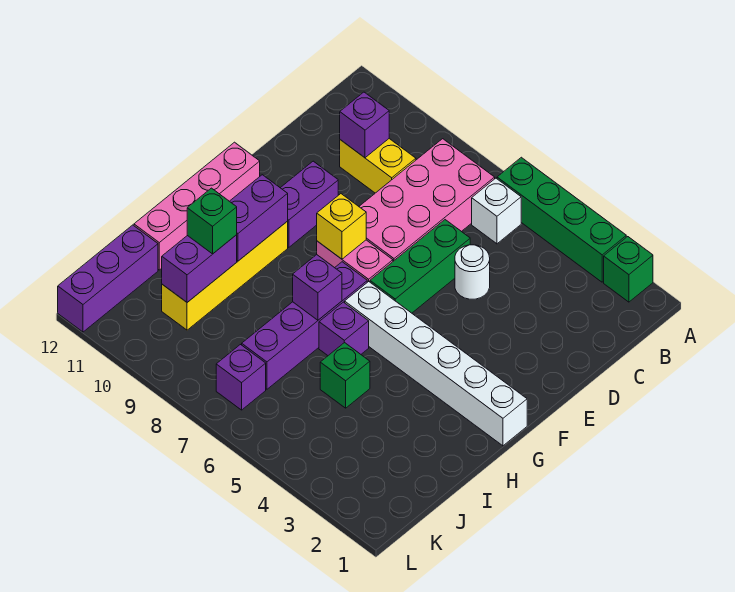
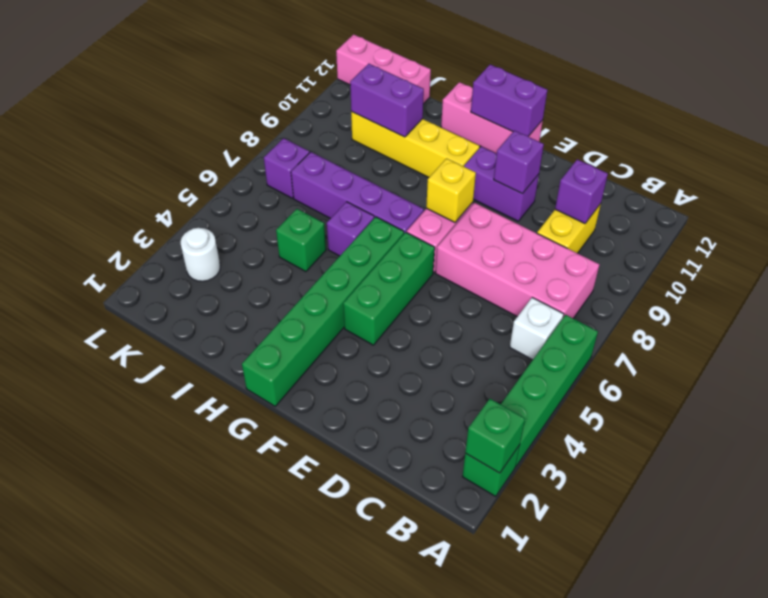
white 1x1 round brick [455,245,490,299] -> white 1x1 round brick moved to [181,228,220,281]
green 1x3 brick [370,220,470,313] -> green 1x3 brick turned to [343,232,435,345]
pink 1x4 brick [134,142,260,270] -> pink 1x3 brick [441,82,543,154]
white 1x6 brick [345,282,527,446] -> green 1x6 brick [242,217,404,406]
purple 1x2 brick [230,175,288,261] -> purple 1x2 brick moved to [471,65,547,136]
purple 1x1 brick [293,255,342,320] -> purple 1x1 brick moved to [494,131,544,194]
green 1x1 brick [187,188,237,254] -> green 1x1 brick moved to [465,399,525,473]
purple 1x3 brick [58,225,158,332] -> pink 1x3 brick [336,34,431,104]

